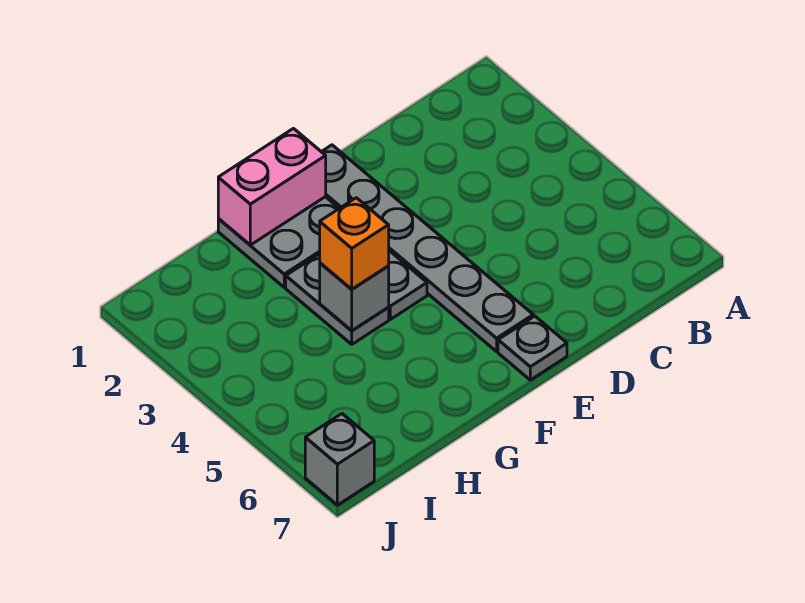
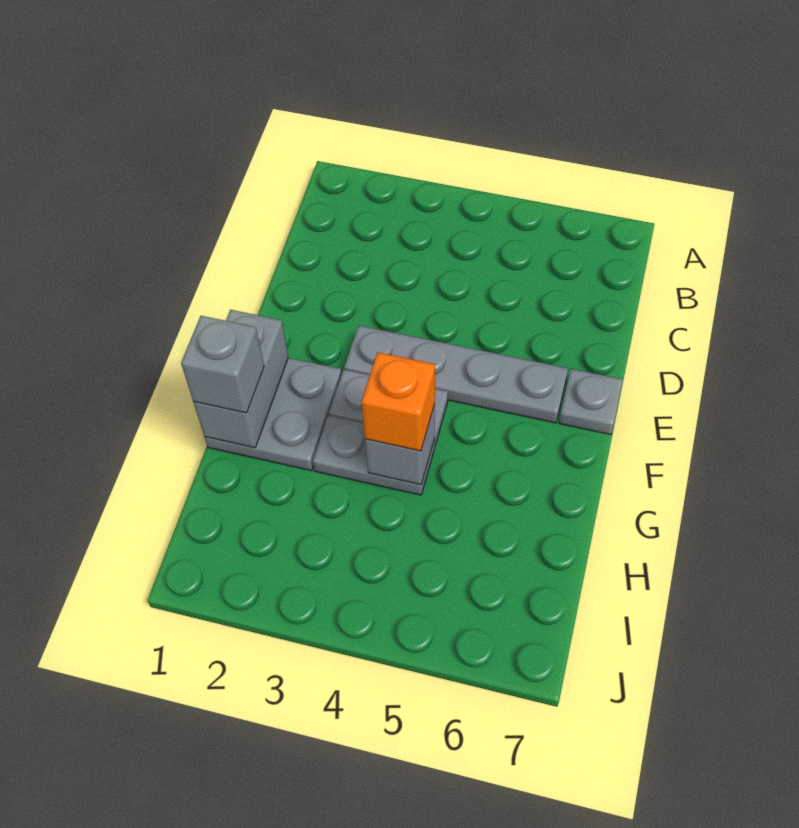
grey 1x6 plate [322,145,533,351] -> grey 1x4 plate [344,325,568,423]
pink 1x2 brick [218,129,326,245] -> grey 1x2 brick [193,310,288,448]
grey 1x1 brick [305,414,374,505] -> grey 1x1 brick moved to [181,316,264,413]

